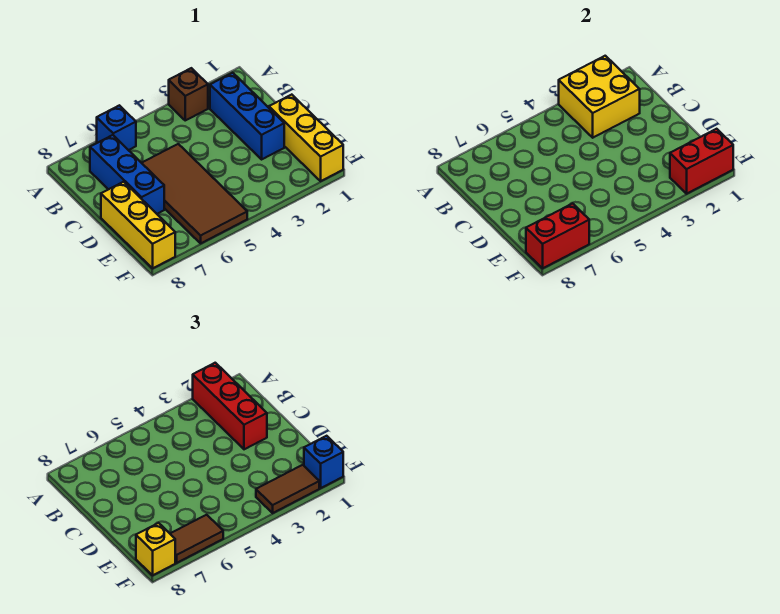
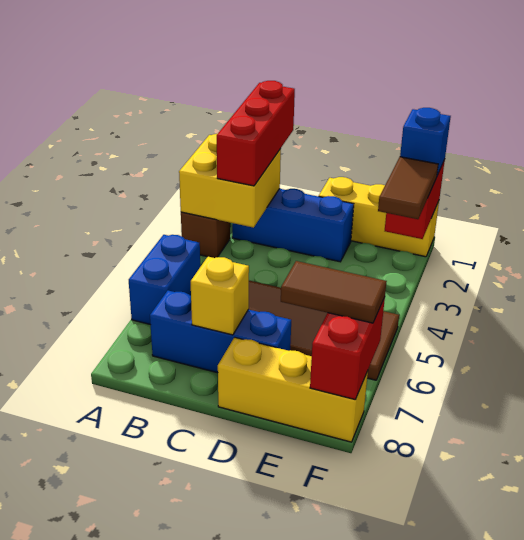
red 1x3 brick [193,363,267,449] -> red 1x3 brick turned to [217,81,295,186]
blue 1x1 brick [97,105,136,150] -> blue 1x2 brick [129,235,200,324]
brown 1x2 tile [170,515,223,563] -> brown 1x2 tile turned to [281,261,387,323]
yellow 1x1 brick [136,523,175,575] -> yellow 1x1 brick moved to [191,257,249,335]

